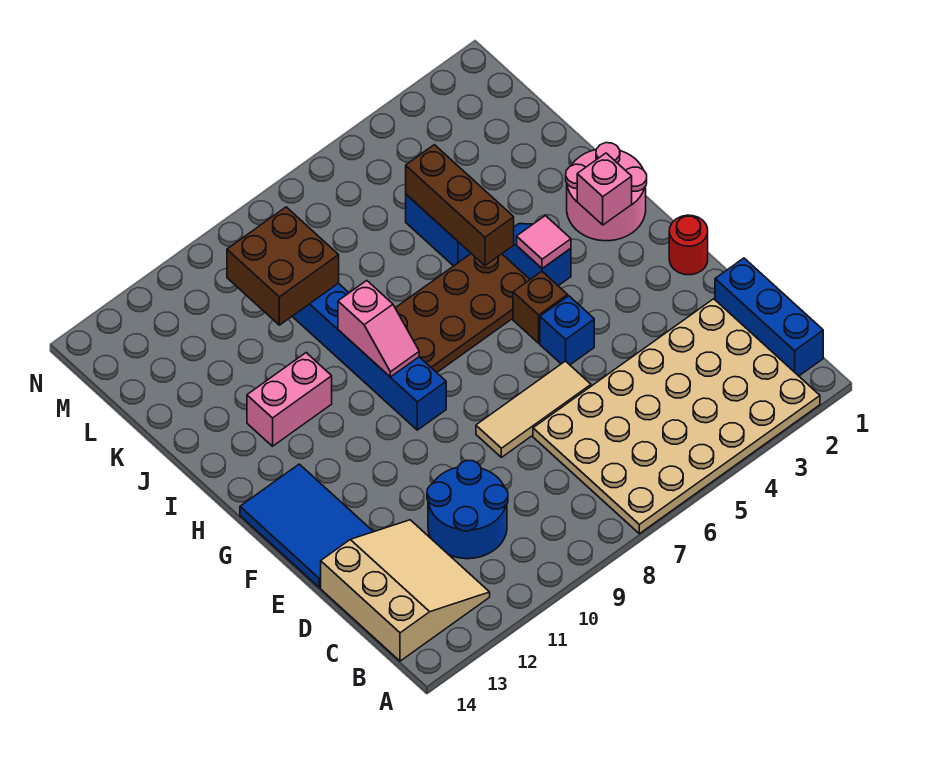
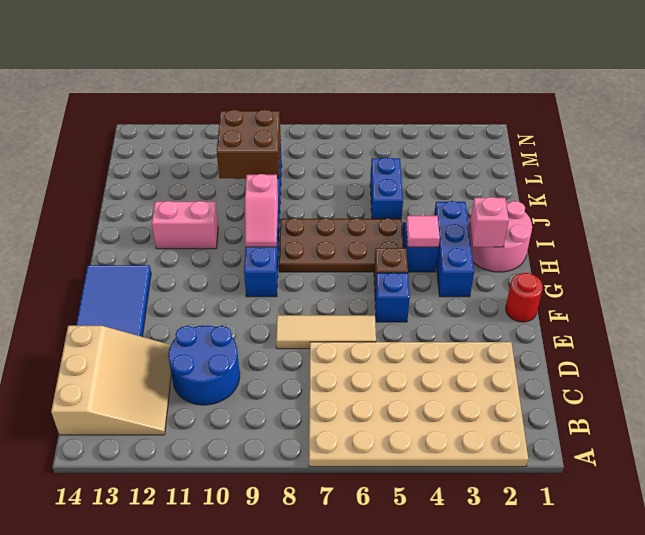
blue 1x3 brick [715,258,823,376] -> blue 1x3 brick moved to [434,201,474,297]
brown 1x3 brick [406,145,514,266] -> none

